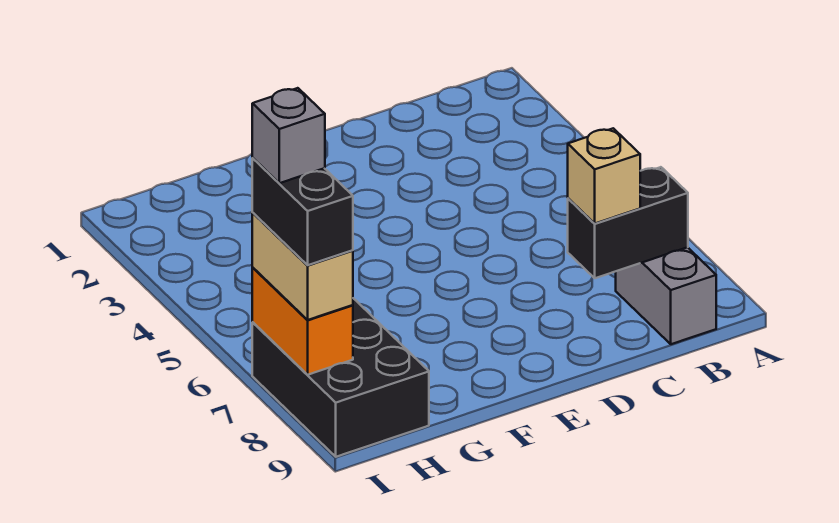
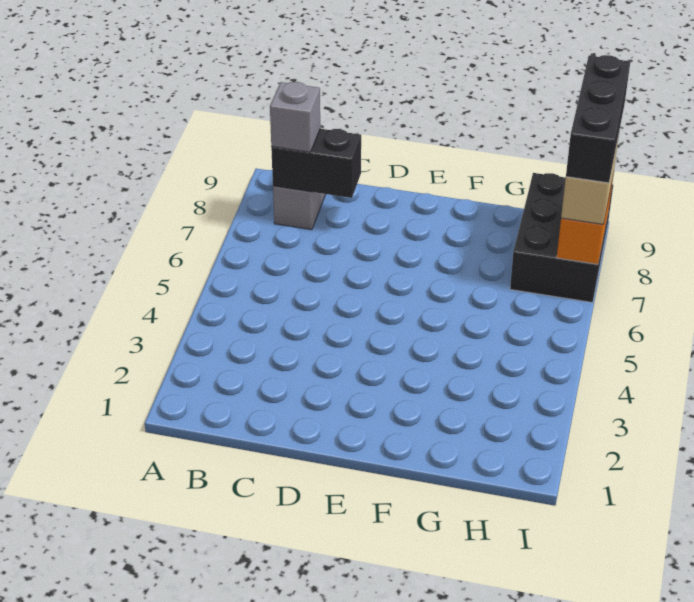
tan 1x1 brick [568,128,640,224] -> none
black 1x2 brick [252,158,353,265] -> black 1x3 brick [566,55,630,183]
grey 1x1 brick [252,88,325,183] -> grey 1x1 brick moved to [270,82,320,152]

